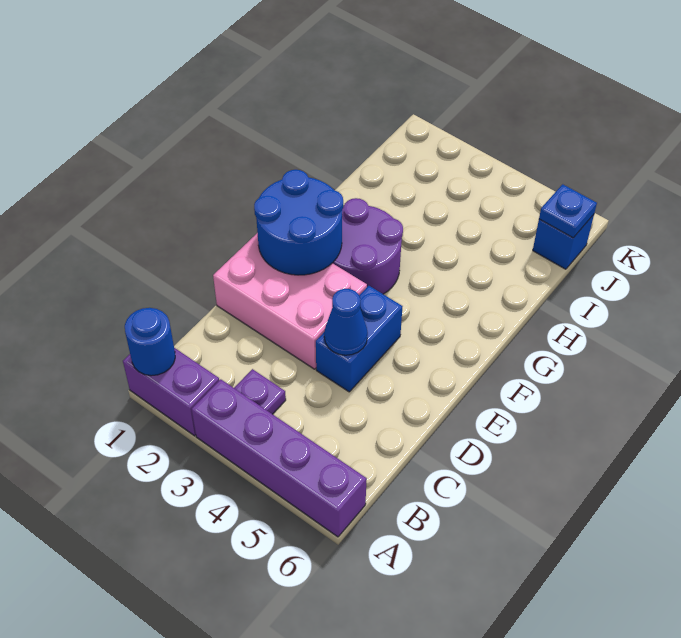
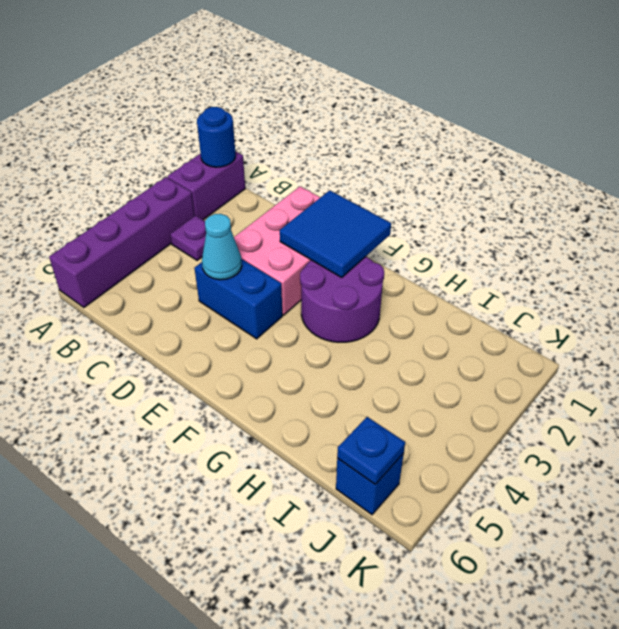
blue 1x1 cone [324,289,368,355] -> cyan 1x1 cone [202,214,242,280]
blue 2x2 round brick [254,170,343,275] -> blue 2x2 tile [280,190,391,277]

